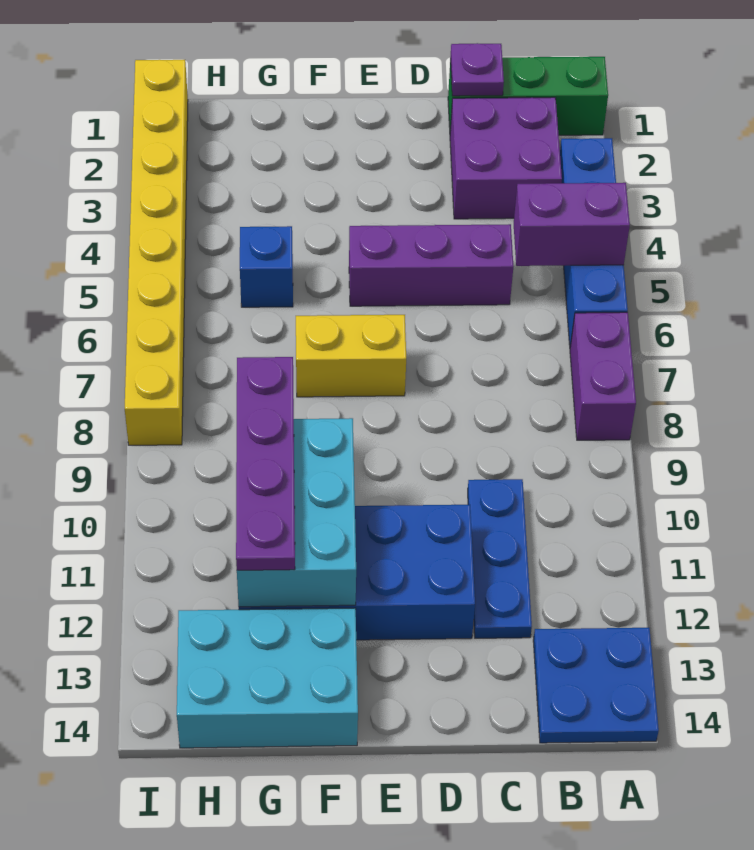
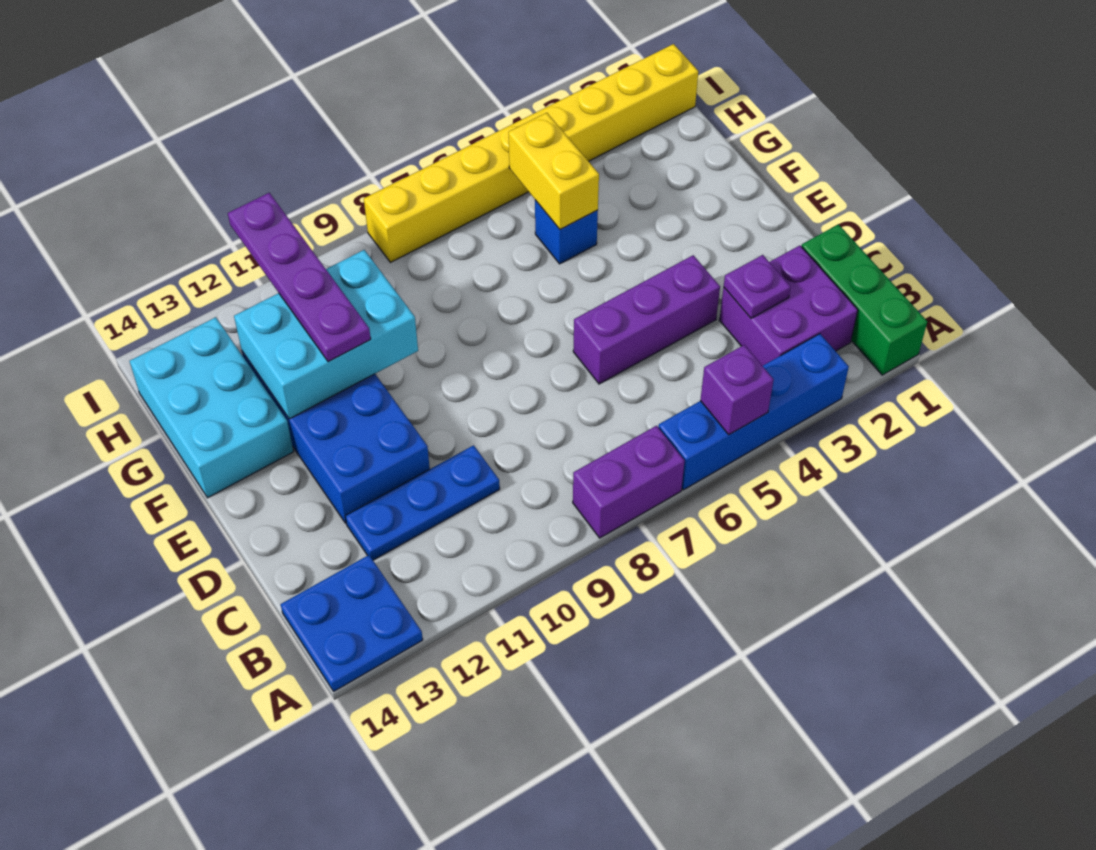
purple 1x2 brick [514,183,630,266] -> purple 1x1 brick [700,345,774,435]
purple 1x1 plate [450,43,504,96] -> purple 1x1 plate moved to [724,255,791,318]
purple 1x3 brick [349,224,513,306] -> purple 1x3 brick turned to [573,255,720,384]
yellow 1x2 brick [296,315,406,397] -> yellow 1x2 brick moved to [509,113,599,229]
purple 1x4 plate [236,357,295,570] -> purple 1x4 plate turned to [228,193,371,362]

